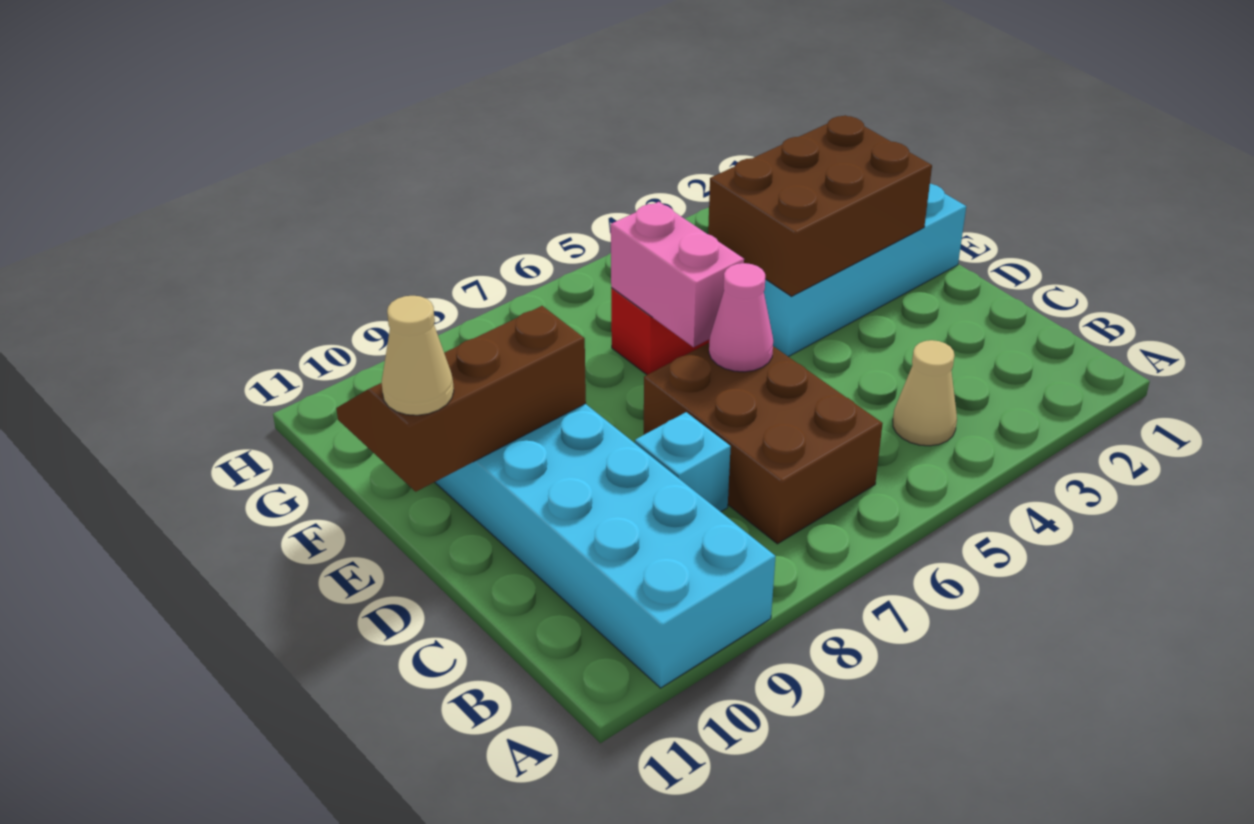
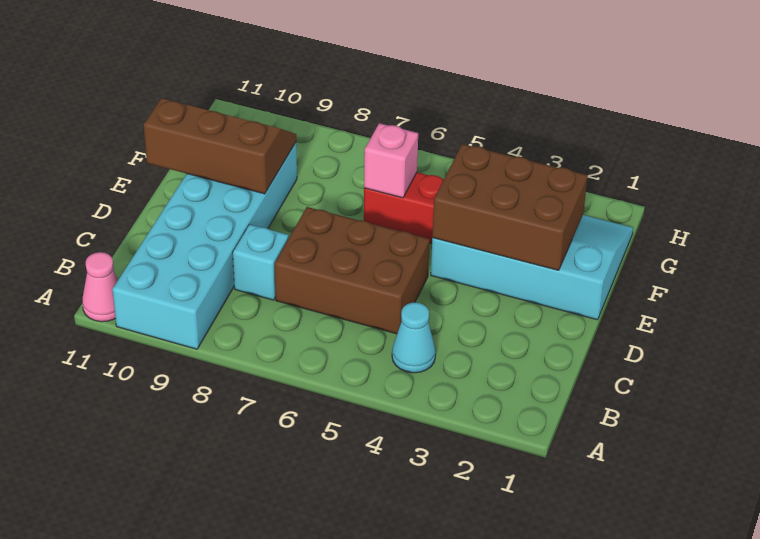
tan 1x1 cone [893,340,957,446] -> cyan 1x1 cone [392,302,436,373]
brown 2x3 brick [644,343,883,544] -> brown 2x3 brick turned to [275,207,430,334]
pink 1x1 cone [709,263,773,372] -> pink 1x1 cone moved to [82,252,118,322]
pink 1x2 brick [611,202,744,347] -> pink 1x1 brick [364,123,418,198]
tan 1x1 cone [382,296,454,415] -> none

